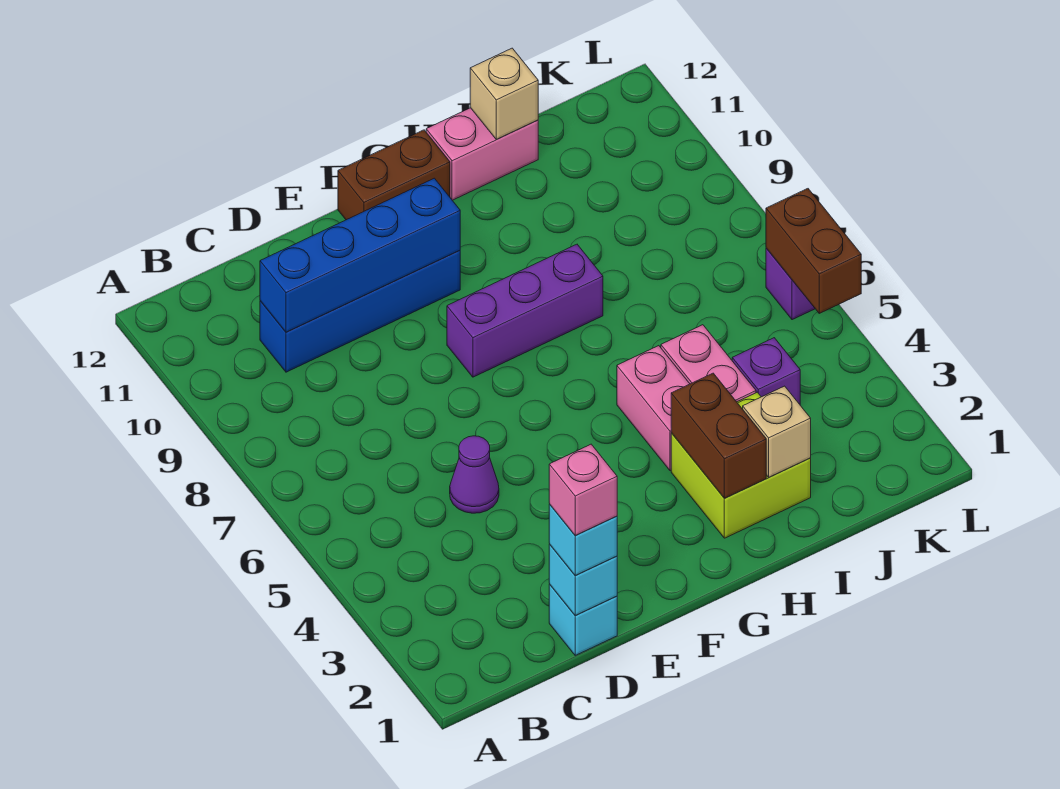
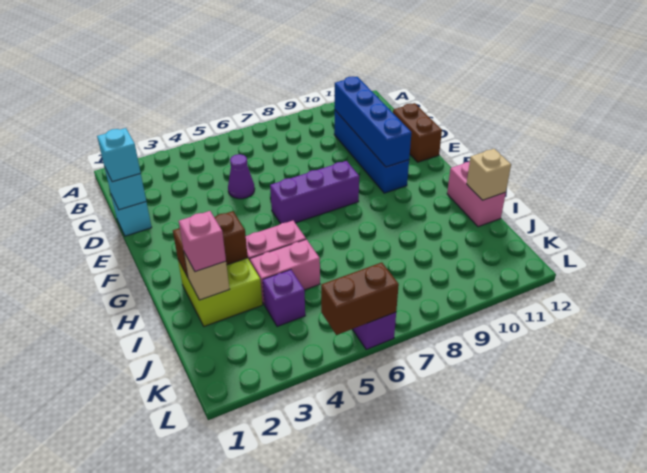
pink 1x1 brick [549,444,617,535] -> pink 1x1 brick moved to [179,211,226,272]
purple 1x3 brick [447,244,603,377] -> purple 1x3 brick turned to [270,161,359,224]
brown 1x2 brick [338,130,450,220] -> brown 1x2 brick moved to [393,103,442,162]

